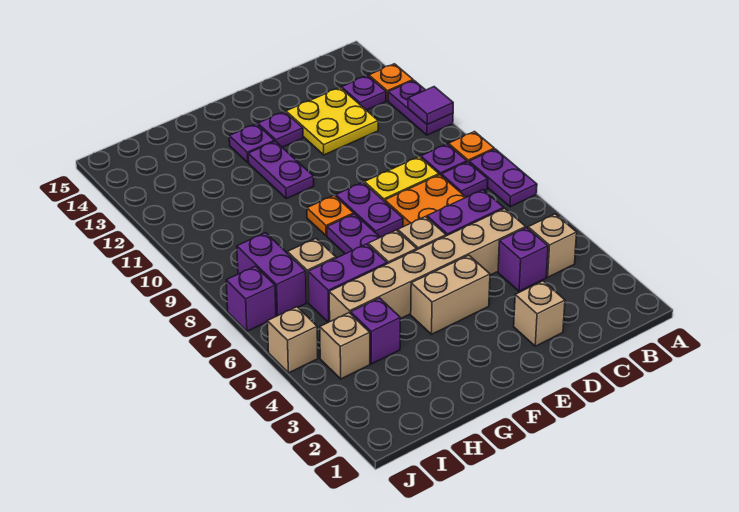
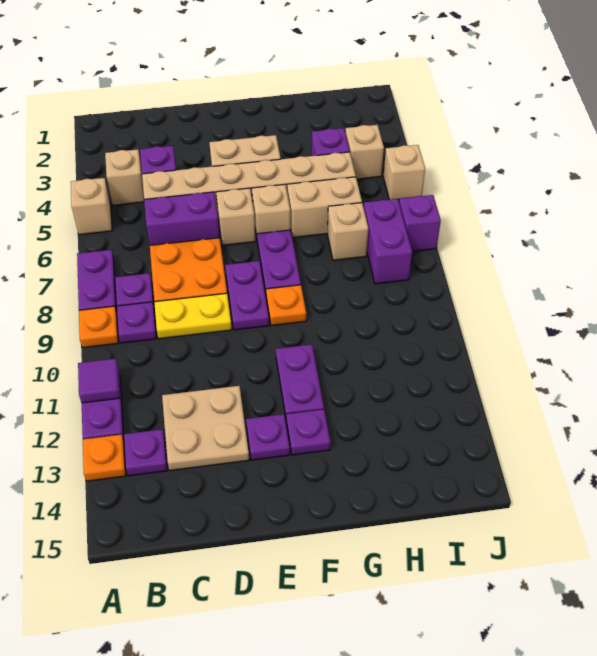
yellow 2x2 plate [286,88,378,155] -> tan 2x2 plate [162,386,249,471]
tan 1x1 brick [514,281,565,346] -> tan 1x1 brick moved to [71,178,112,235]
purple 1x2 brick [308,244,387,322] -> tan 1x2 brick [287,177,362,238]

